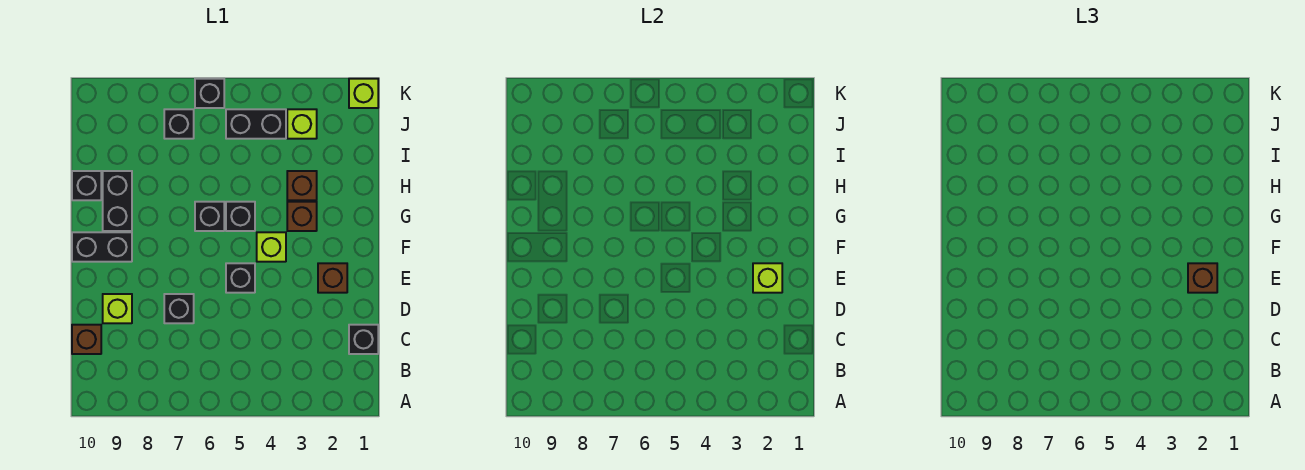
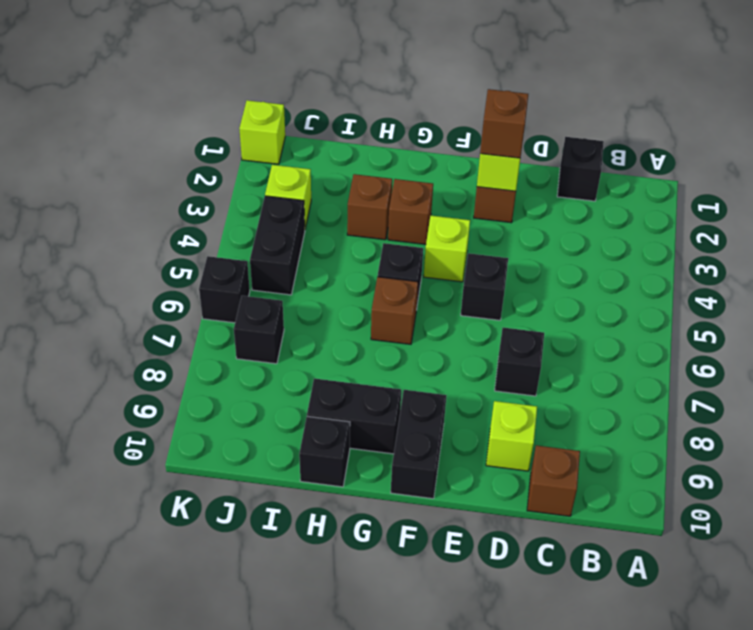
black 1x1 brick [195,202,224,231] -> brown 1x1 brick [371,277,418,344]

